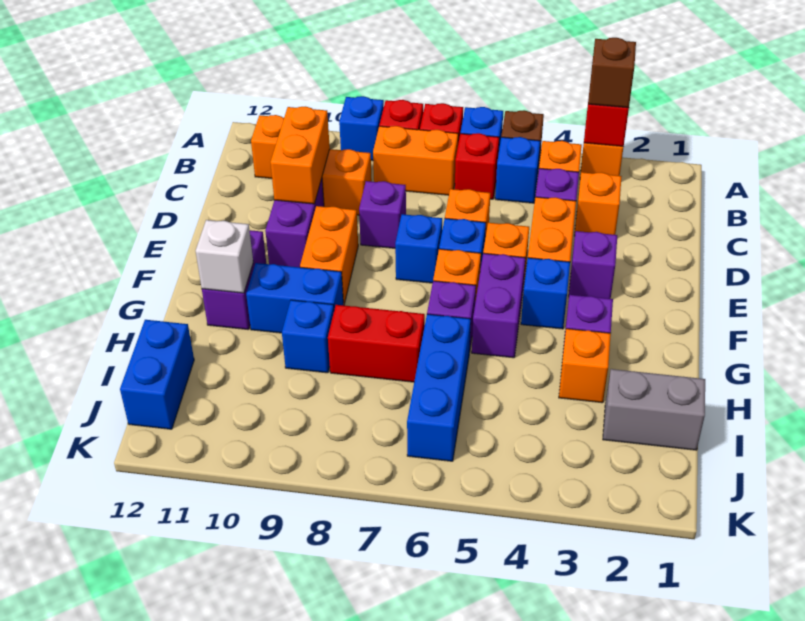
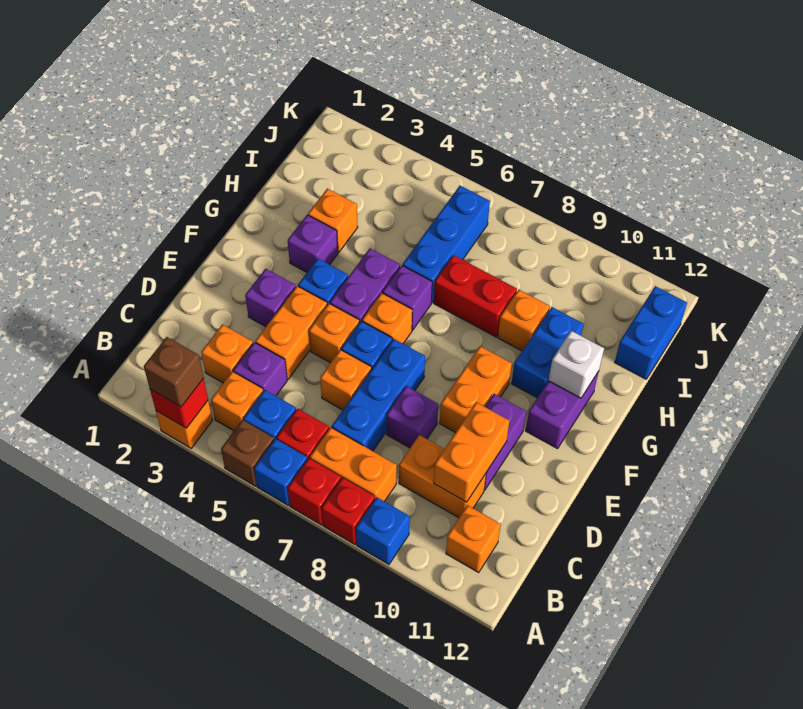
blue 1x1 brick [395,214,442,283] -> blue 1x3 brick [332,339,425,451]
blue 1x2 brick [246,263,343,333] -> blue 1x2 brick turned to [512,307,583,398]
blue 1x1 brick [282,300,334,373] -> orange 1x1 brick [498,290,550,351]
grey 1x2 brick [603,369,705,450] -> none

